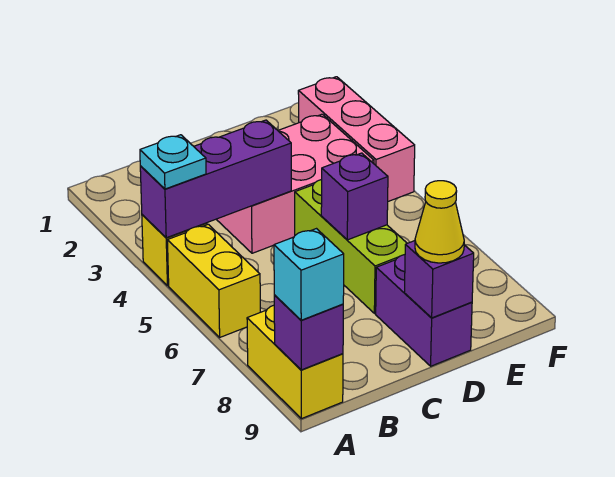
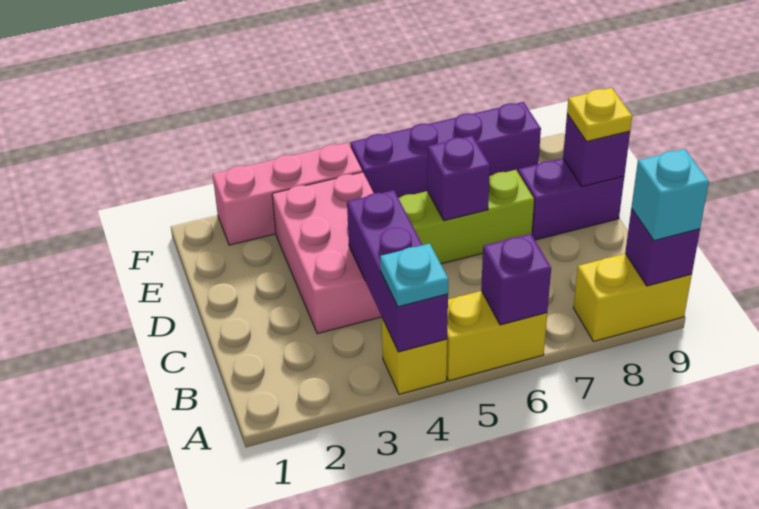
none -> purple 1x1 brick [481,234,551,325]
yellow 1x1 cone [415,181,464,263] -> yellow 1x1 plate [567,88,632,141]
none -> purple 1x4 brick [350,102,541,198]

